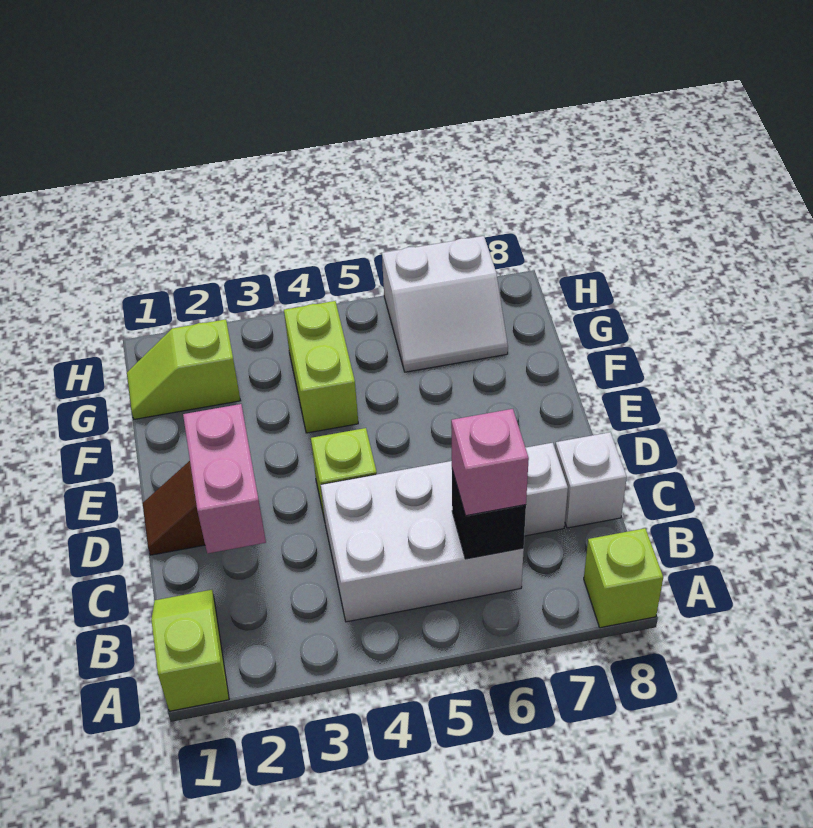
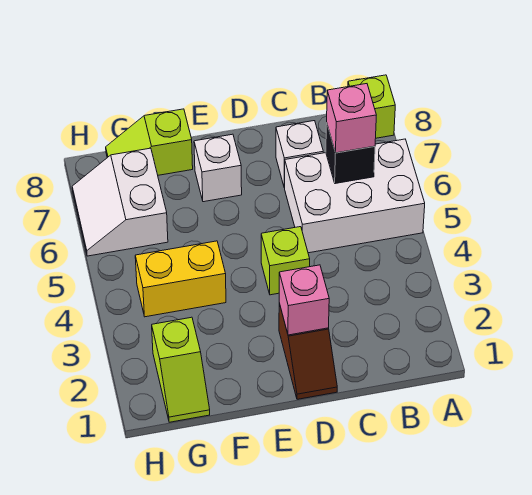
lime 1x2 slope [151,590,229,711] -> lime 1x2 slope moved to [106,109,193,175]
white 2x3 brick [321,461,524,622] -> white 2x3 brick turned to [284,139,425,253]
pink 1x2 brick [183,404,266,554] -> pink 1x1 brick [279,265,329,335]
white 1x1 brick [555,432,627,528] -> white 1x1 brick moved to [194,134,242,202]
lime 1x2 brick [284,301,358,433] -> yellow 1x2 brick [135,241,226,317]
white 2x2 slope [382,236,508,372] -> white 2x2 slope turned to [72,148,168,256]

